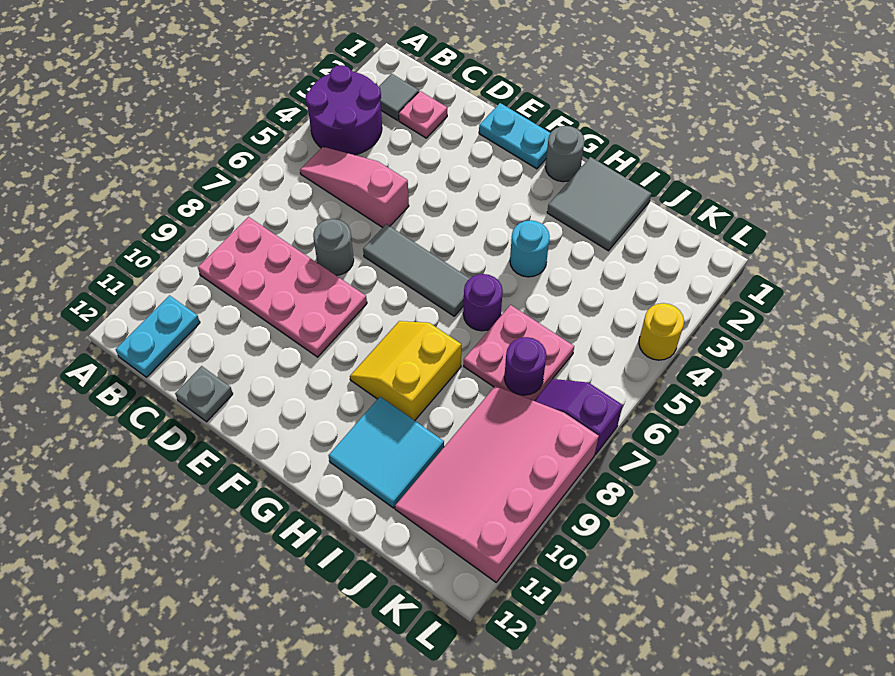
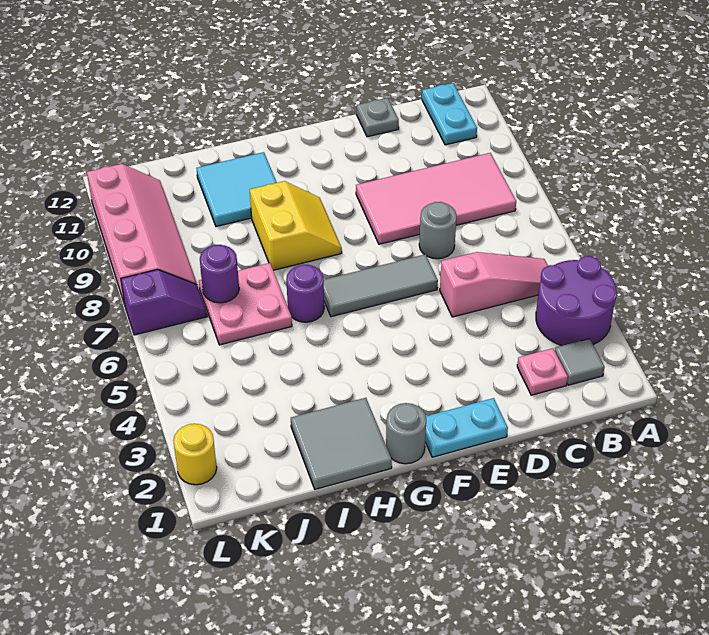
pink 2x4 plate [198,217,367,357] -> pink 2x4 tile [356,153,516,244]
cyan 1x1 round brick [510,220,550,277] -> none
pink 3x4 slope [395,386,599,582] -> pink 2x4 slope [87,164,197,305]
yellow 1x1 round brick [639,303,684,360] -> yellow 1x1 round brick moved to [173,424,217,485]

